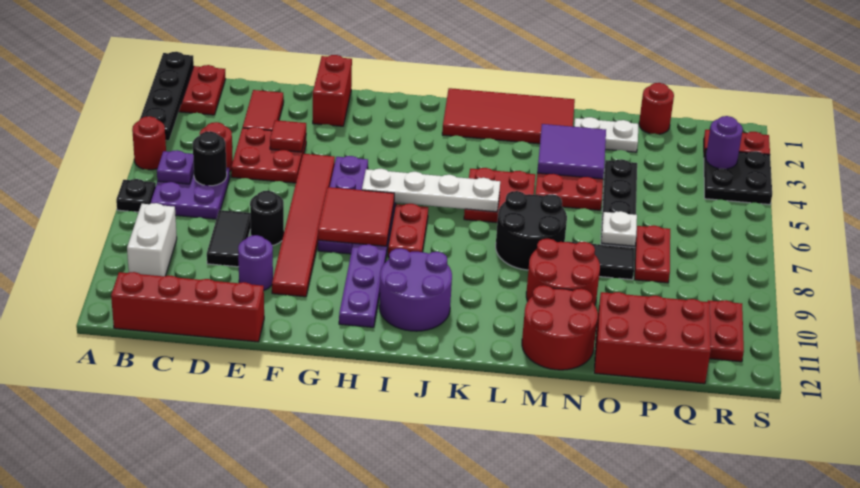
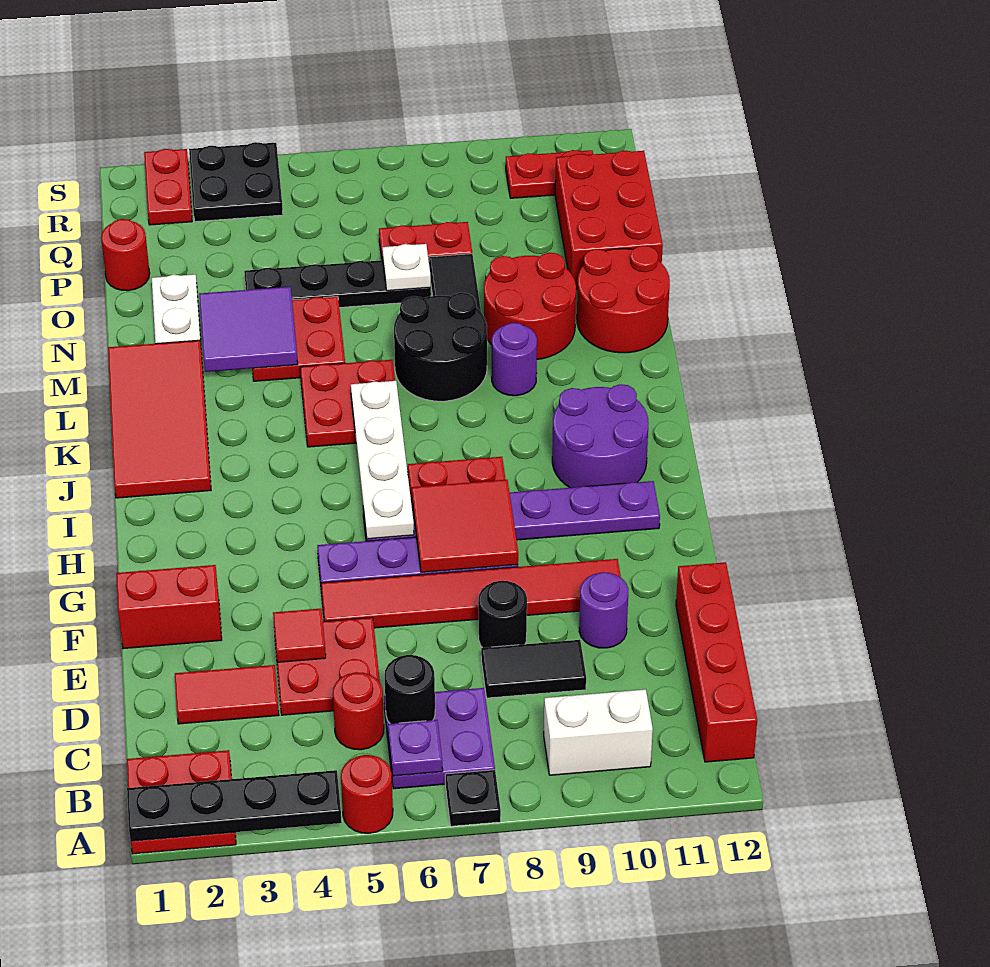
purple 1x1 round brick [706,116,743,169] -> purple 1x1 round brick moved to [492,323,537,396]

